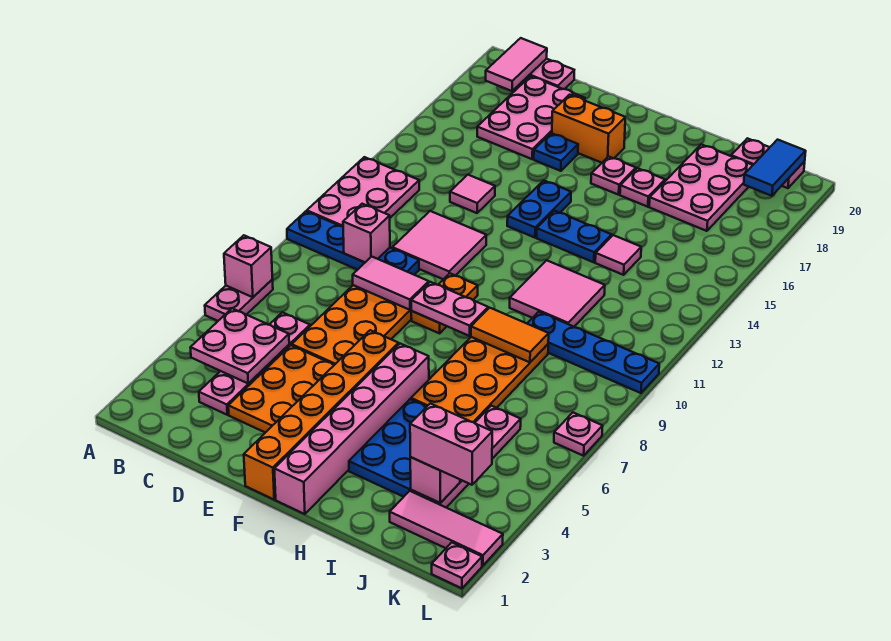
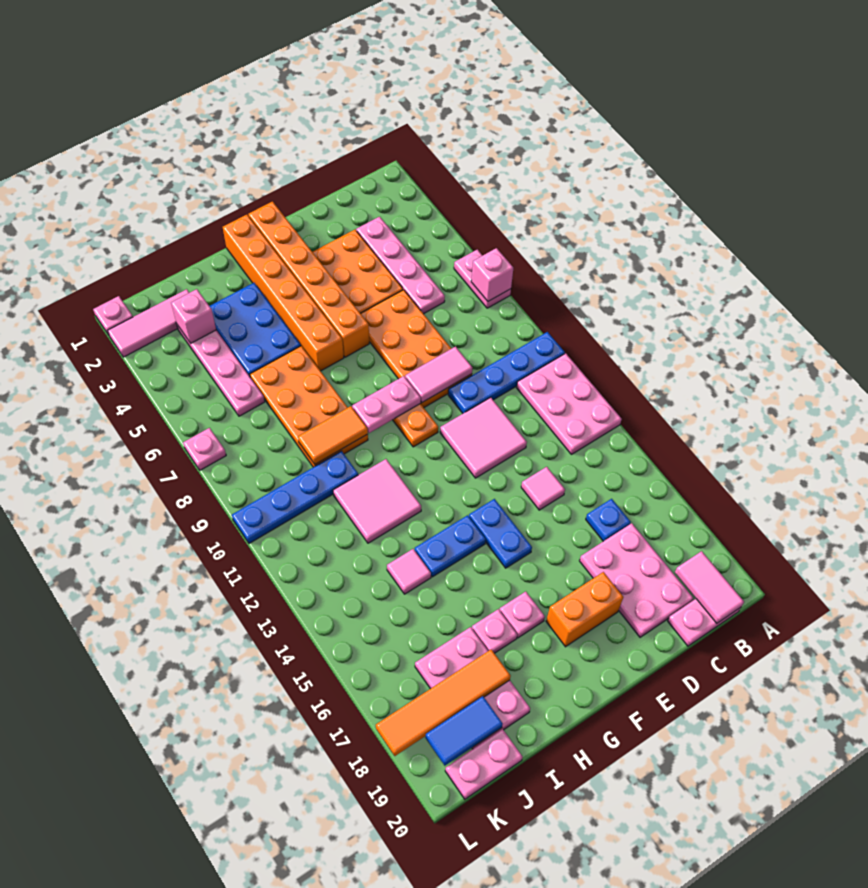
pink 2x2 plate [190,308,289,383] -> none
pink 1x1 brick [343,204,390,262] -> none
blue 1x1 plate [534,133,578,171] -> blue 1x1 plate moved to [586,499,631,541]
pink 1x6 brick [274,344,429,514] -> orange 1x6 brick [223,215,344,371]
none -> orange 1x4 tile [376,650,511,756]
pink 1x2 brick [410,403,492,485] -> none
blue 1x2 tile [744,140,806,196] -> blue 1x2 tile turned to [425,696,503,766]

